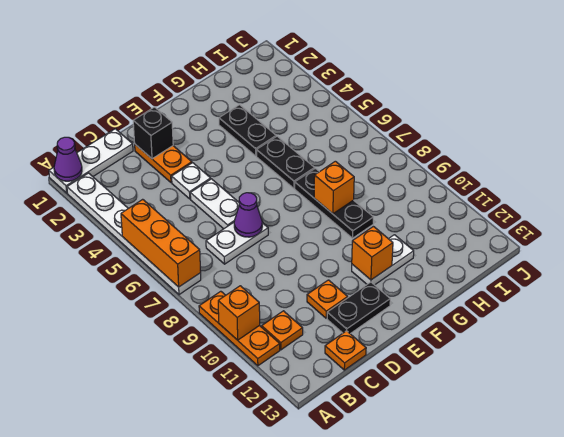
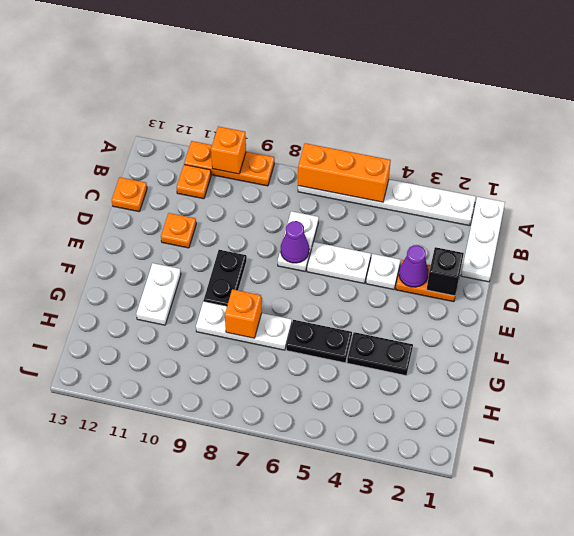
purple 1x1 cone [54,137,82,181] -> purple 1x1 cone moved to [399,245,428,287]
black 1x2 plate [327,282,390,334] -> black 1x2 plate moved to [204,250,247,306]
orange 1x1 brick [352,227,393,280] -> none
black 1x3 plate [295,168,373,238] -> white 1x3 plate [196,301,292,350]

